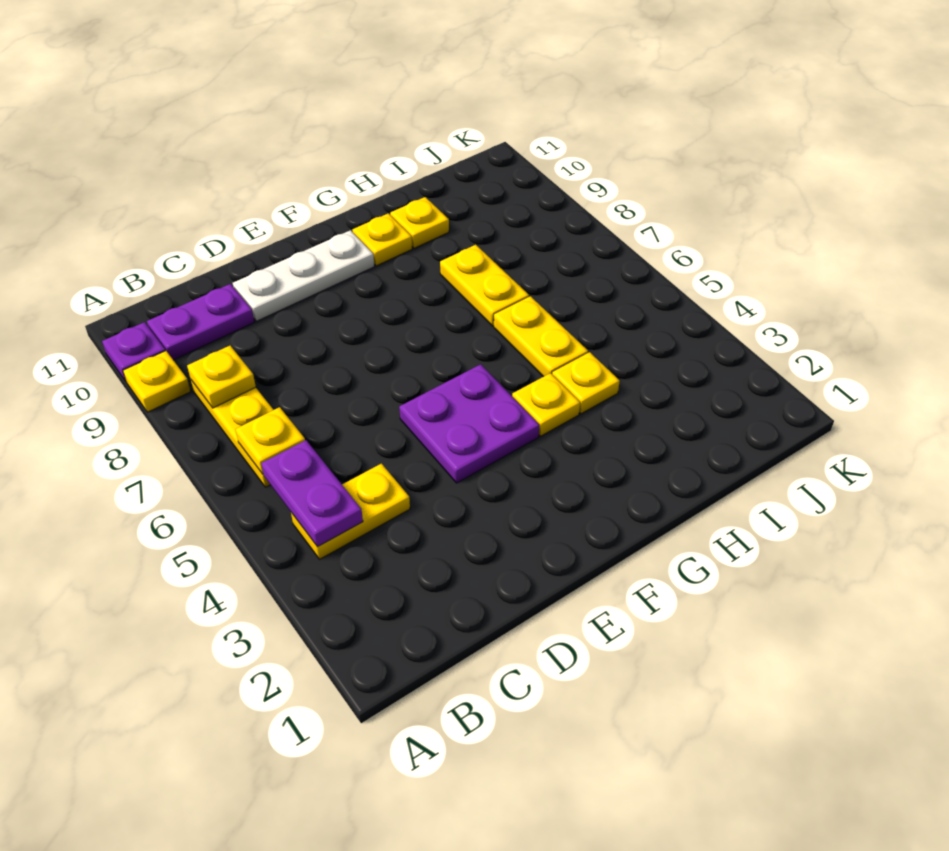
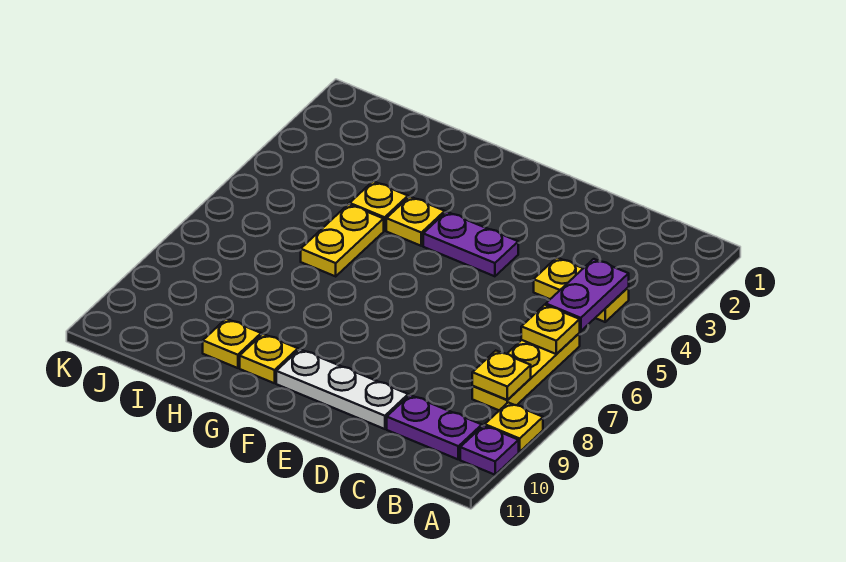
purple 2x2 plate [399,364,539,483] -> purple 1x2 plate [423,212,518,276]
yellow 1x2 plate [440,245,529,326] -> none

